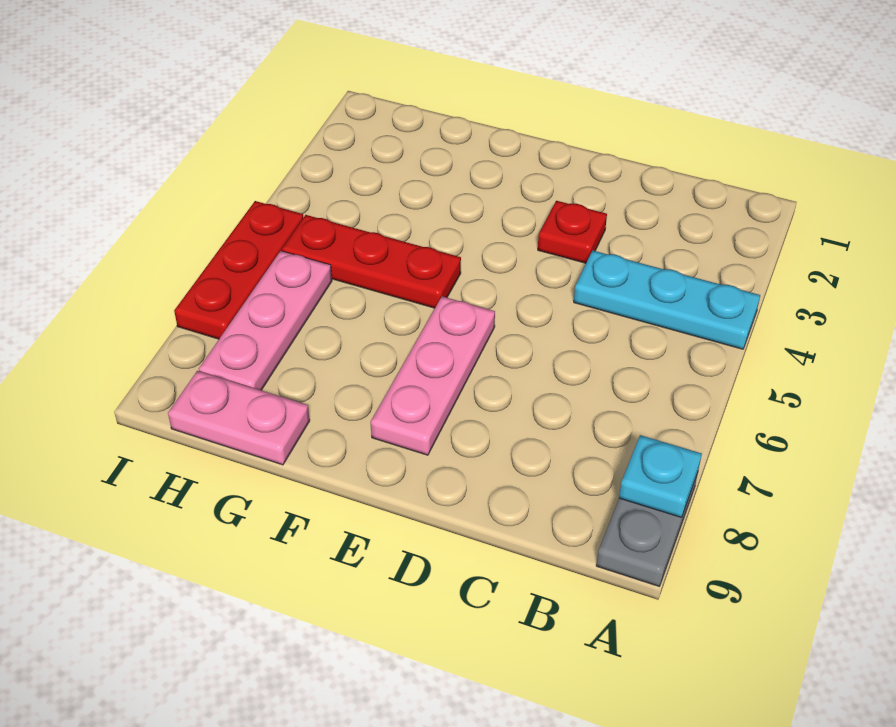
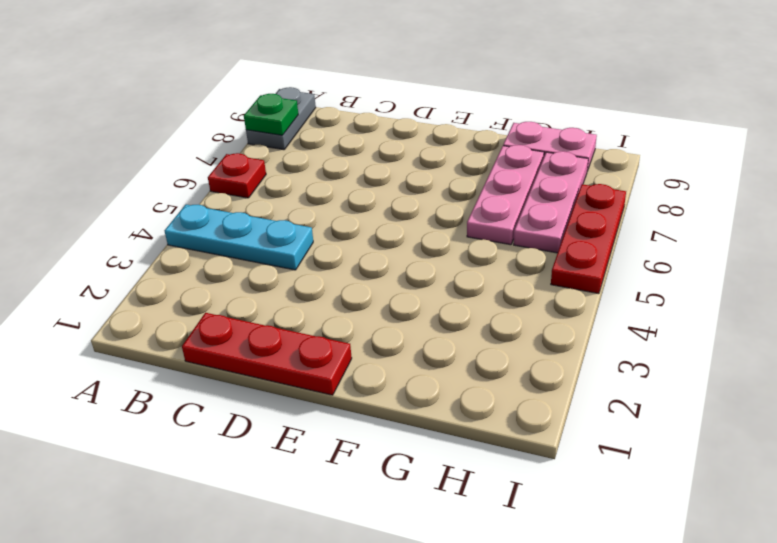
cyan 1x1 plate [619,435,702,518] -> green 1x1 plate [244,94,298,135]
red 1x1 plate [538,201,607,263] -> red 1x1 plate moved to [208,153,266,198]
pink 1x3 plate [371,296,495,455] -> pink 1x3 plate moved to [467,145,544,245]
red 1x3 plate [282,215,461,308] -> red 1x3 plate moved to [182,313,352,395]

